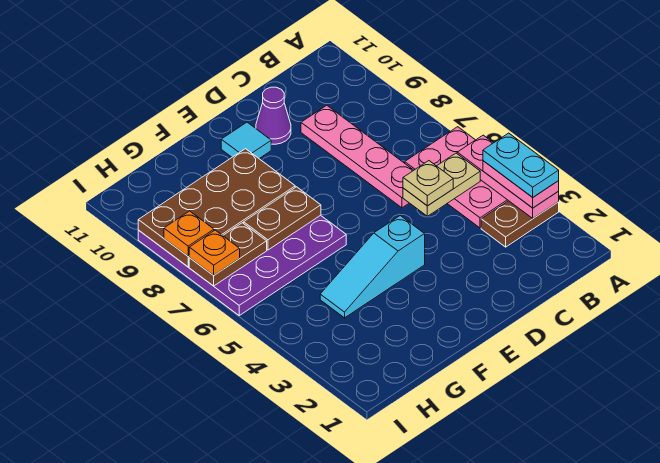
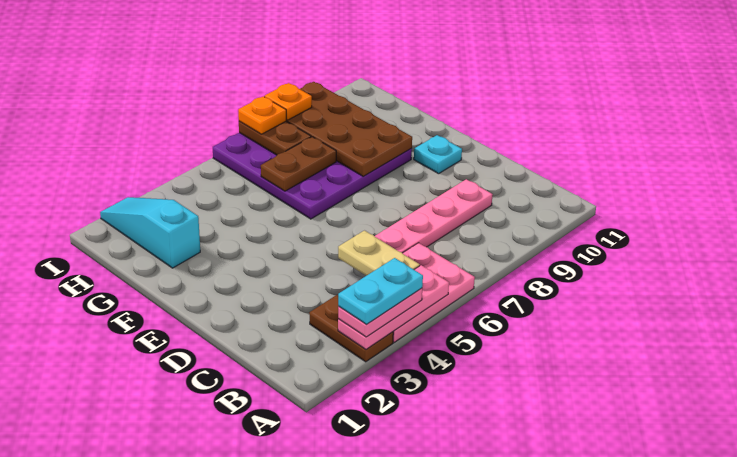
tan 1x1 plate [403,161,453,206] -> none
purple 1x1 cone [256,87,291,144] -> none
cyan 1x3 slope [320,216,425,318] -> cyan 1x3 slope moved to [100,197,200,268]
cyan 1x1 tile [221,122,271,158] -> cyan 1x1 plate [414,135,462,174]
brown 1x2 plate [244,187,321,250] -> brown 1x2 plate turned to [261,137,336,191]

